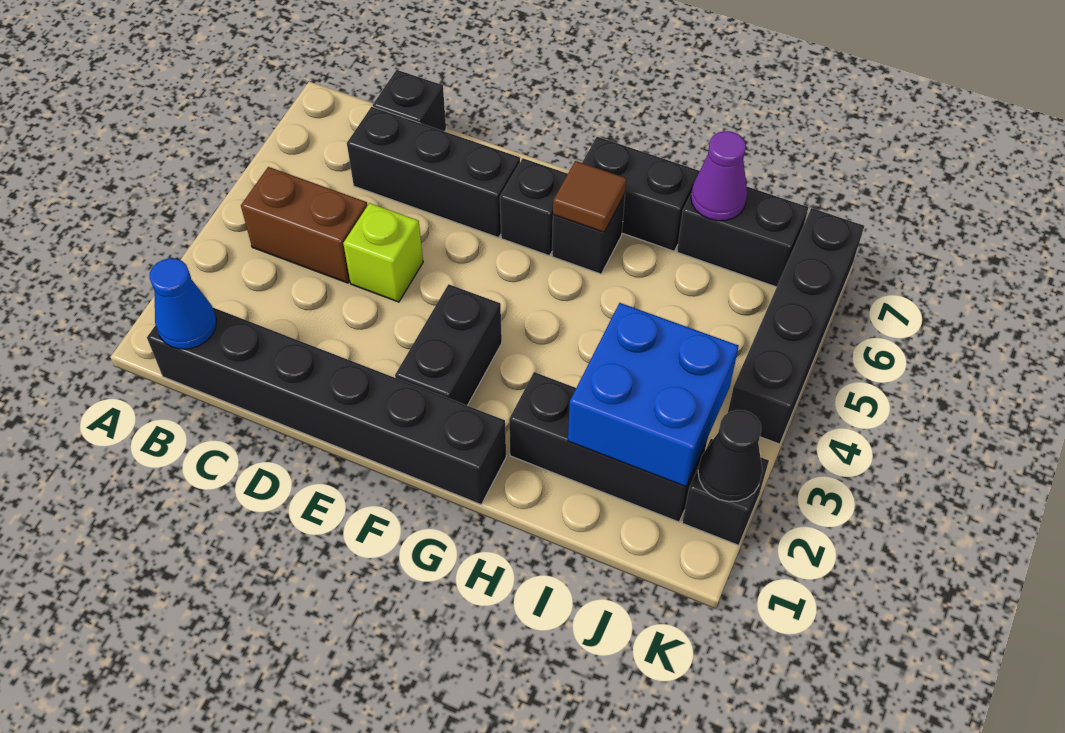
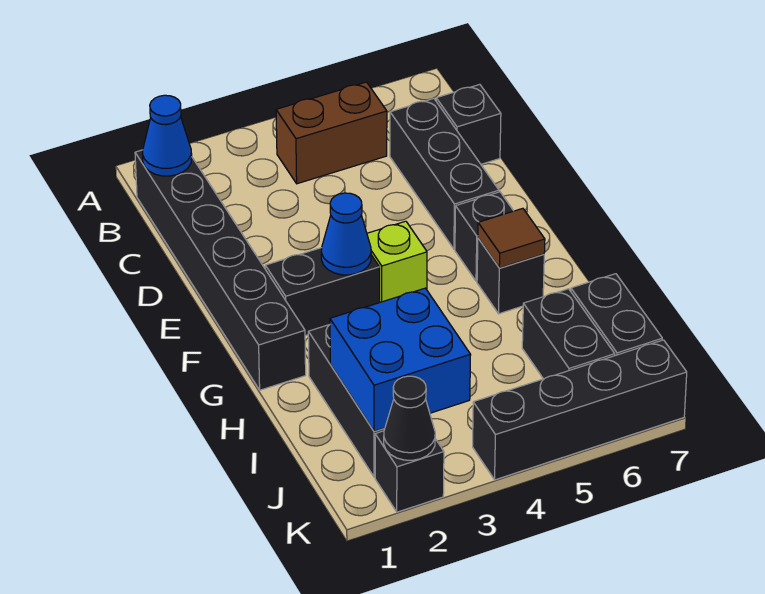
brown 1x2 brick [241,167,367,283] -> brown 1x2 brick turned to [276,82,387,184]
lime 1x1 brick [343,203,423,302] -> lime 1x1 brick moved to [367,221,427,302]
none -> blue 1x1 cone [321,193,371,275]
black 1x2 brick [582,137,699,251] -> black 1x2 brick moved to [522,289,615,379]
purple 1x1 cone [691,131,748,221] -> none

